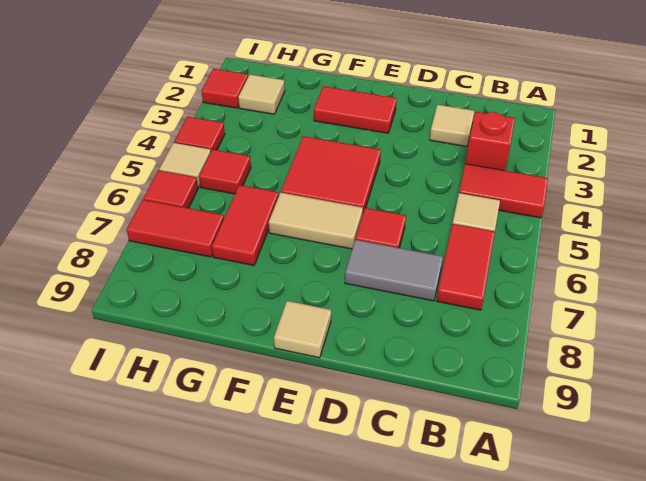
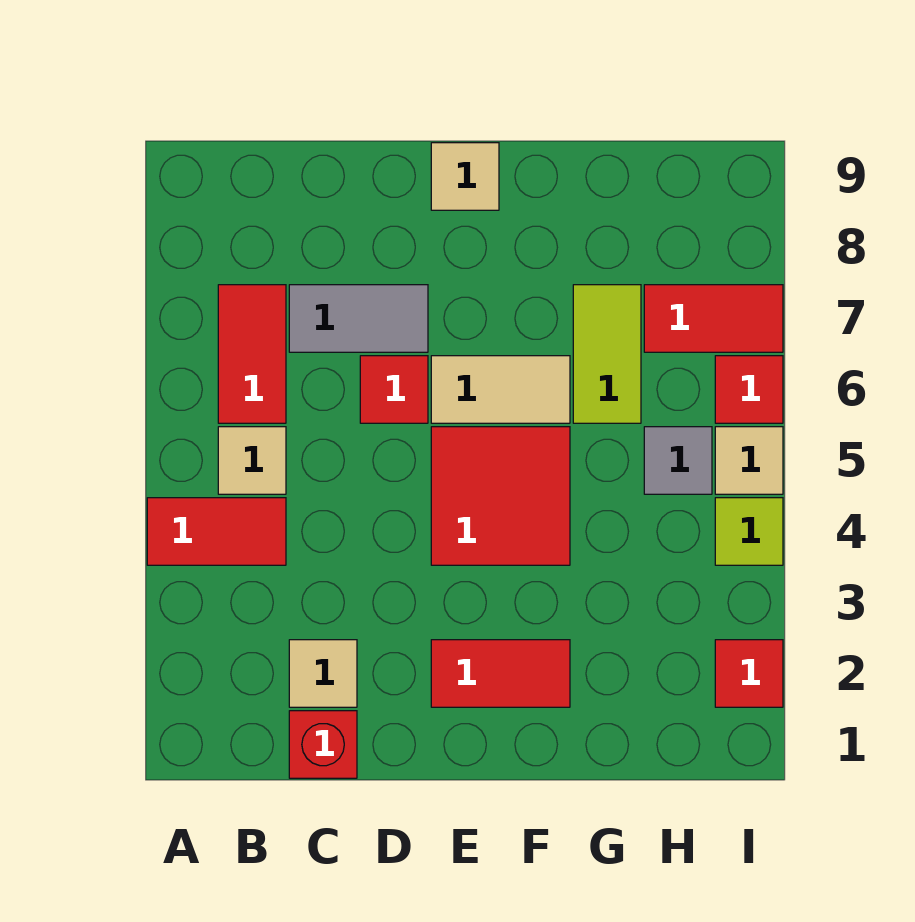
red 1x1 brick [465,111,515,171] -> red 1x1 brick moved to [289,711,357,778]
red 1x2 tile [212,185,279,265] -> lime 1x2 tile [573,285,641,423]
tan 1x1 tile [238,75,285,114] -> none
red 1x1 tile [199,149,251,194] -> grey 1x1 tile [644,427,712,494]
red 1x1 tile [174,117,225,151] -> lime 1x1 tile [715,498,783,565]

